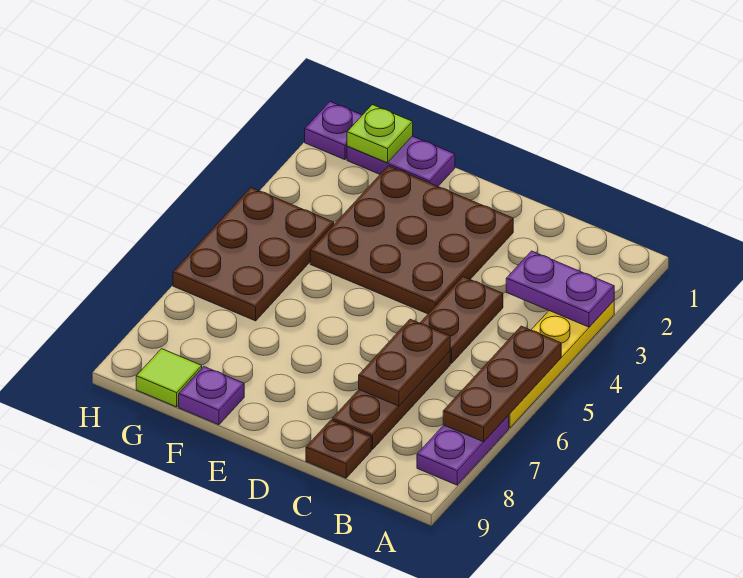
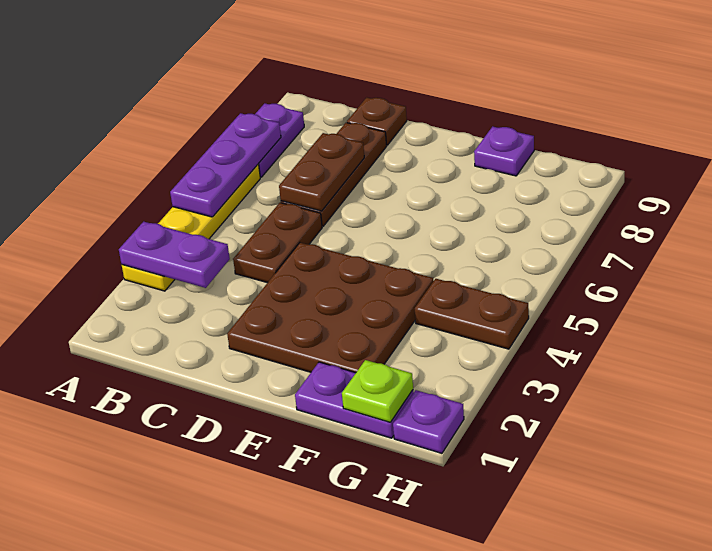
brown 1x3 plate [443,326,561,442] -> purple 1x3 plate [170,113,281,217]
brown 2x3 plate [173,188,334,321] -> brown 1x2 plate [415,279,529,349]
lime 1x1 tile [136,349,202,407] -> none

